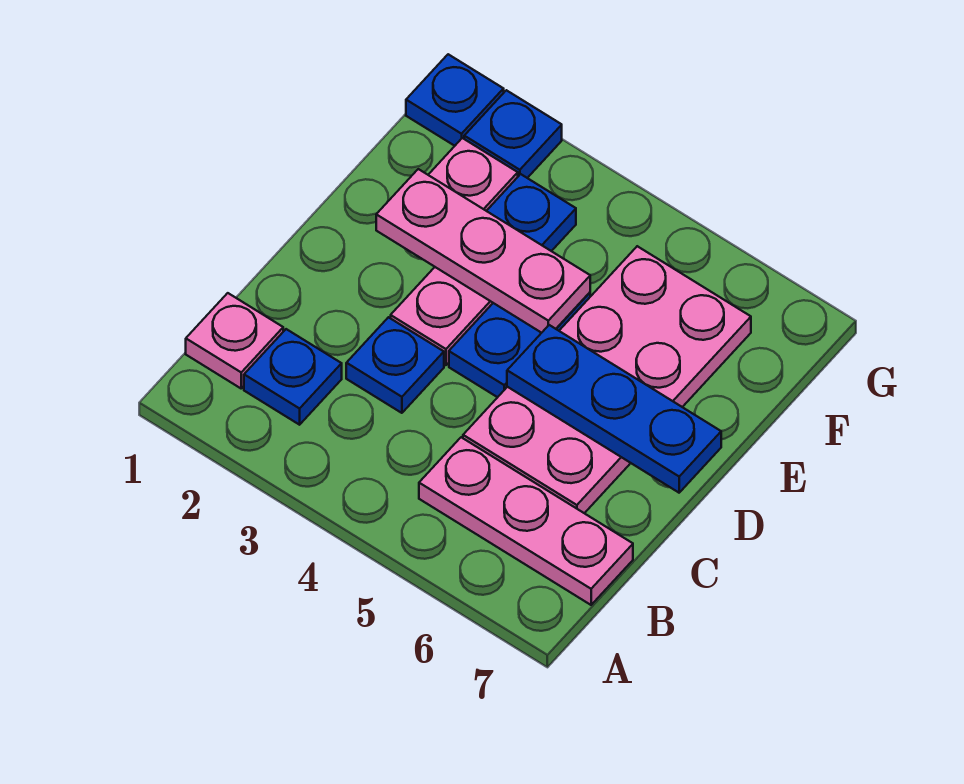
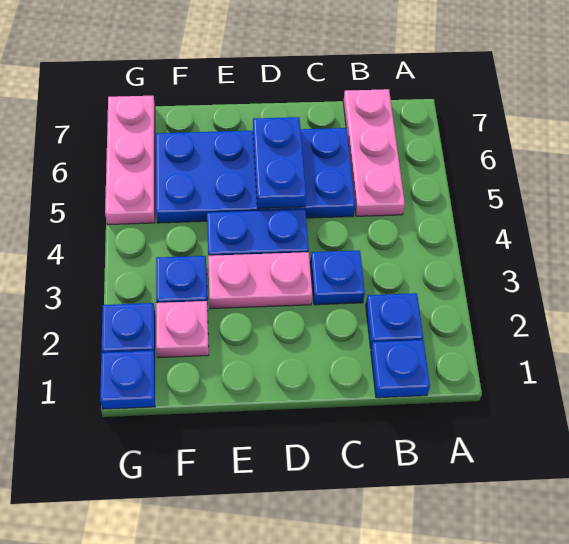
pink 1x1 plate [186,293,283,388] -> blue 1x1 plate [371,340,430,398]
pink 2x4 plate [463,246,751,513] -> blue 2x4 plate [156,128,355,223]
blue 1x3 plate [507,325,721,493] -> blue 1x2 plate [253,117,306,209]
pink 1x3 plate [376,169,590,333] -> pink 1x3 plate moved to [105,96,155,225]

